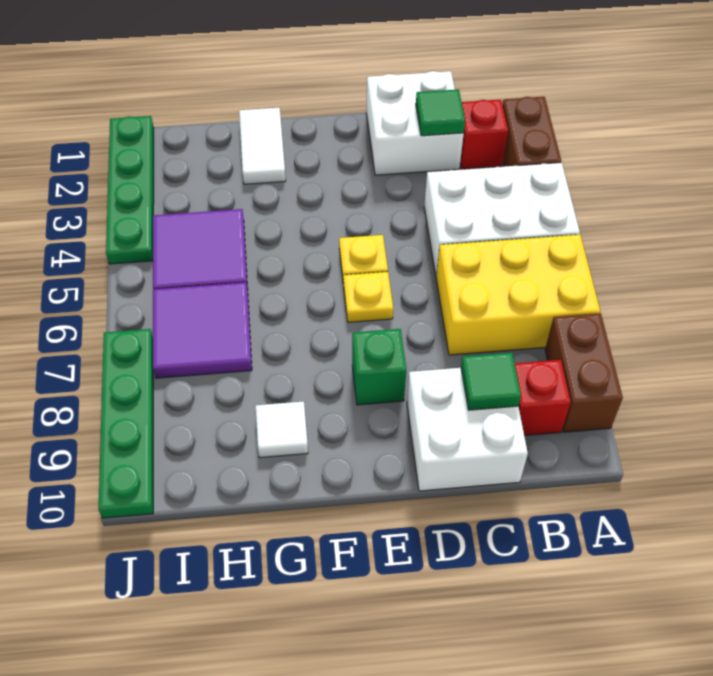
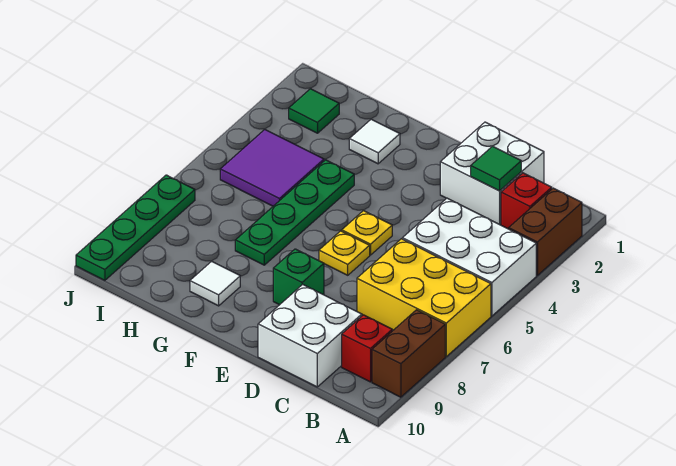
green 1x1 tile [461,353,521,410] -> green 1x1 tile moved to [289,89,339,133]
white 1x2 tile [239,108,286,184] -> white 1x1 tile [349,119,400,164]
purple 2x2 tile [153,282,252,378] -> none
green 1x4 plate [106,116,154,264] -> green 1x4 plate moved to [235,160,354,265]

